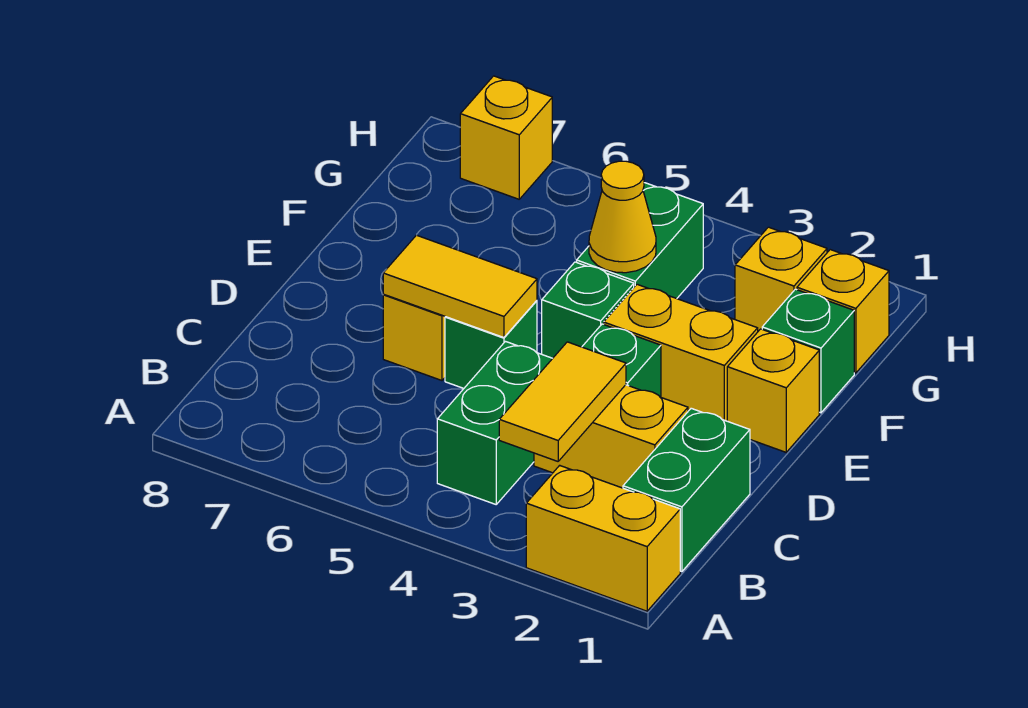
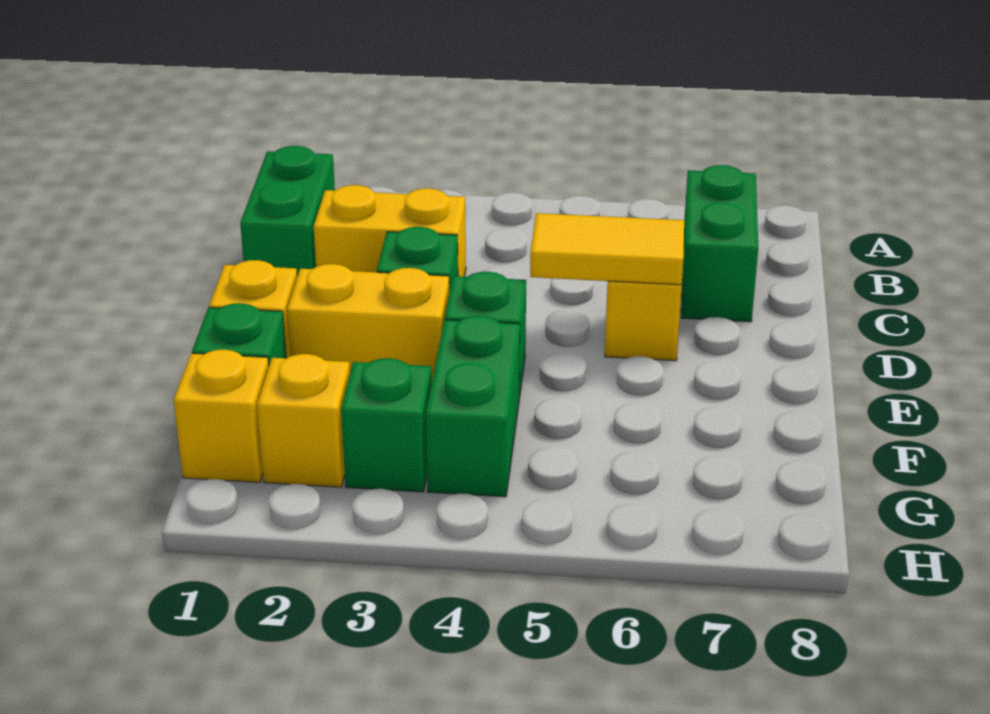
yellow 1x2 brick [526,465,680,611] -> none
yellow 1x2 tile [499,342,626,461] -> none
green 1x2 brick [437,341,553,504] -> green 1x2 brick moved to [681,165,758,322]
green 1x1 brick [445,301,537,388] -> green 1x1 brick moved to [341,358,431,492]
yellow 1x1 cone [589,161,656,273] -> none
yellow 1x1 brick [460,76,552,199] -> none

